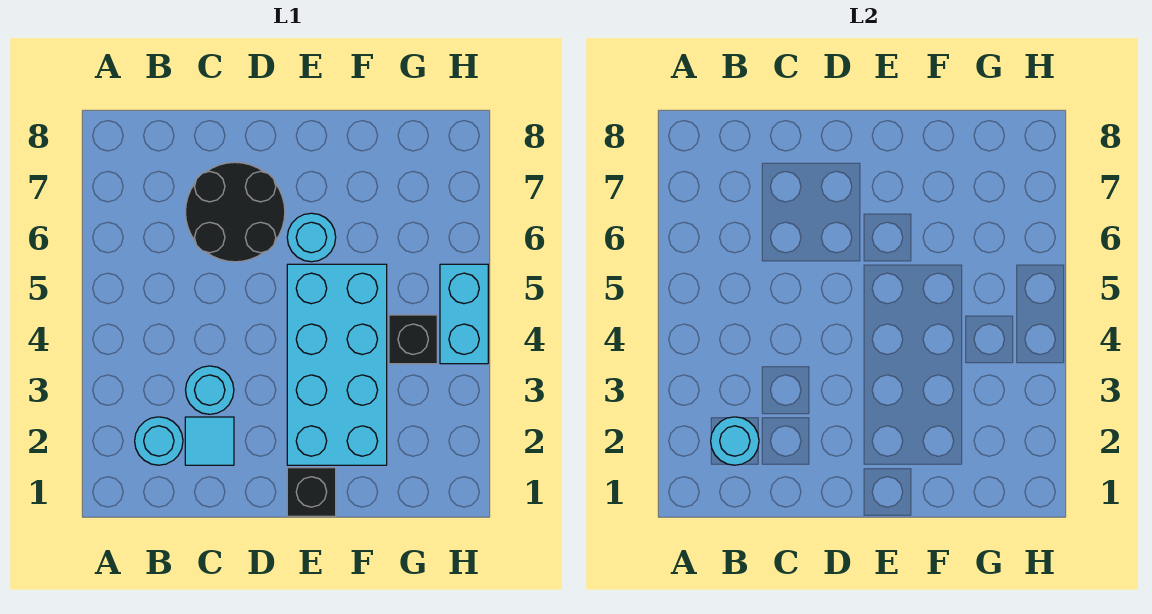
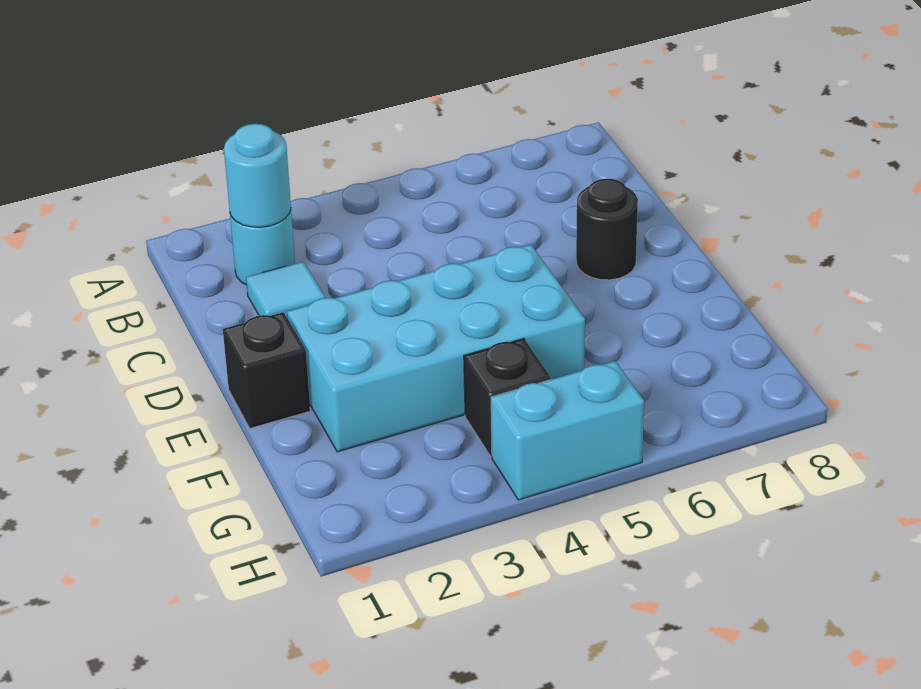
cyan 1x1 round brick [186,366,234,414] -> none
black 2x2 round brick [186,162,285,262] -> black 1x1 round brick [576,179,638,280]
cyan 1x1 round brick [287,213,336,262] -> none

